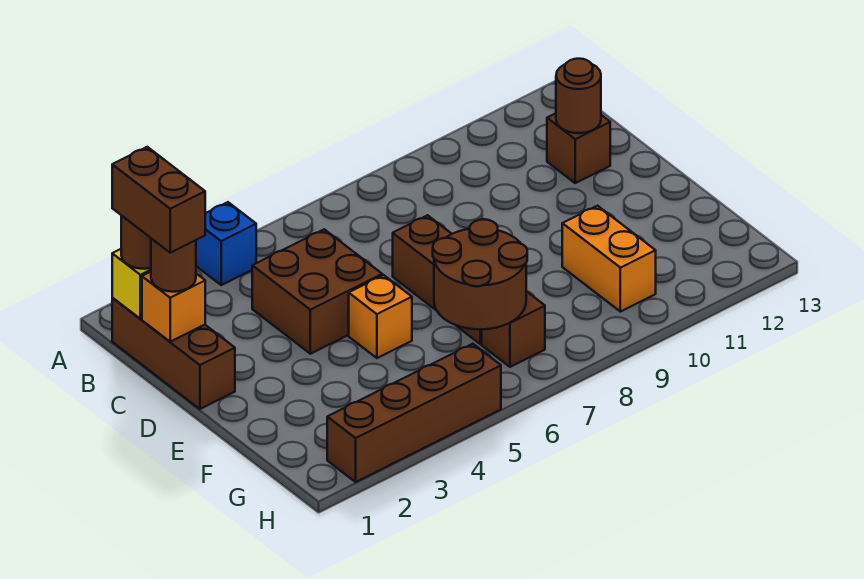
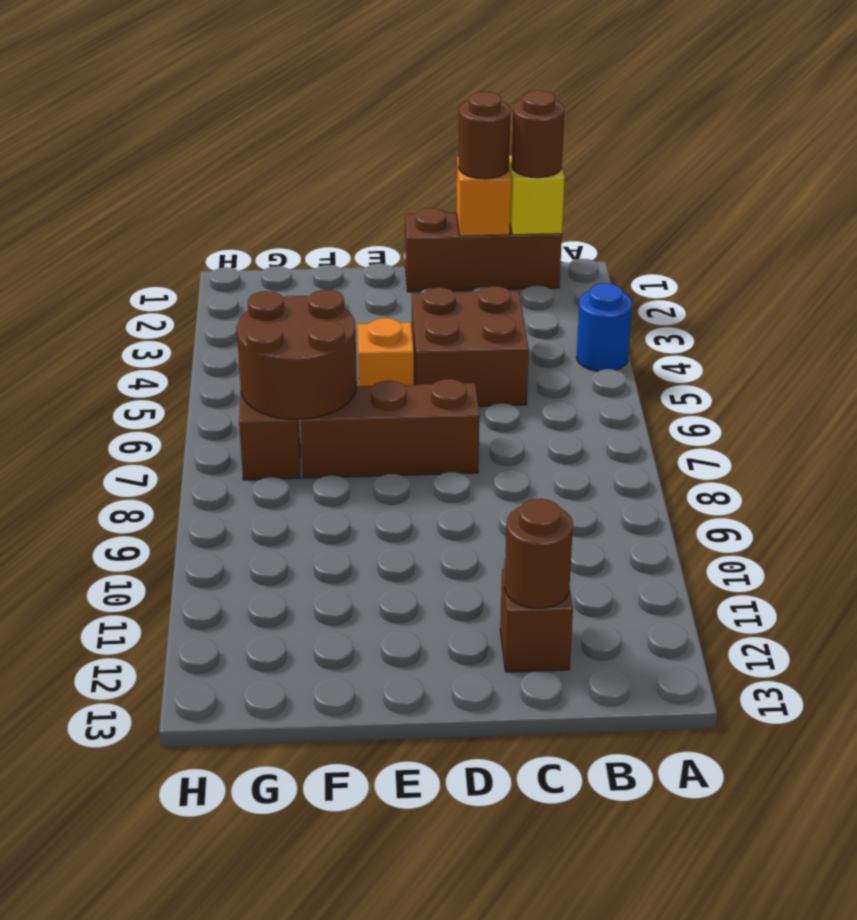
blue 1x1 brick [196,202,256,285] -> blue 1x1 round brick [576,283,632,371]
brown 1x2 brick [112,147,205,253] -> none
orange 1x2 brick [562,206,656,312] -> none
brown 1x4 brick [327,344,501,482] -> none

